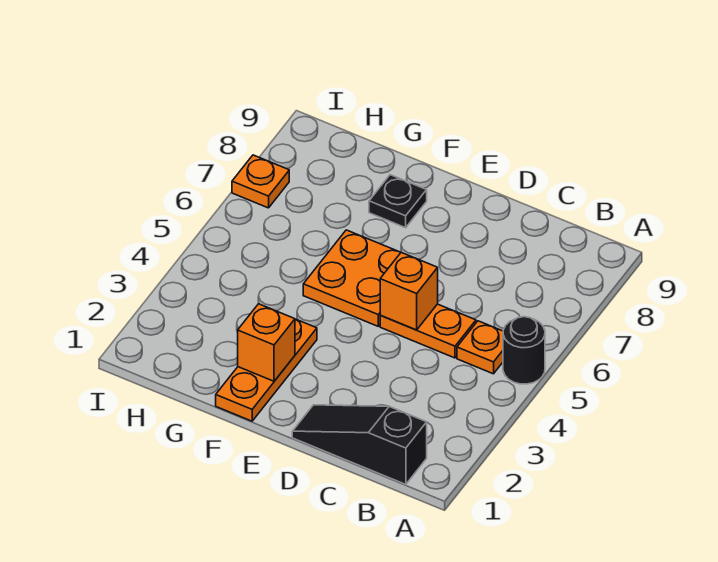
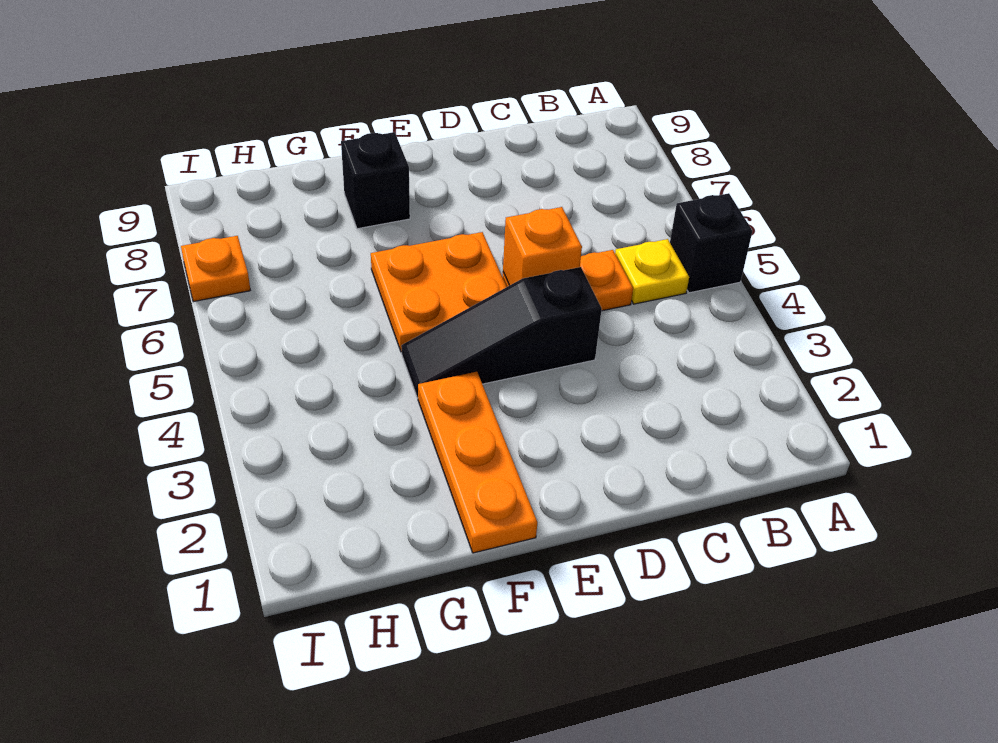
black 1x1 round brick [503,317,545,384] -> black 1x1 brick [670,193,752,293]
black 1x3 slope [292,405,427,484] -> black 1x3 slope moved to [401,267,602,398]
orange 1x1 plate [457,321,503,374] -> yellow 1x1 plate [615,239,689,304]
orange 1x1 brick [238,304,295,381] -> none
black 1x1 plate [369,175,427,228] -> black 1x1 brick [341,132,410,229]

